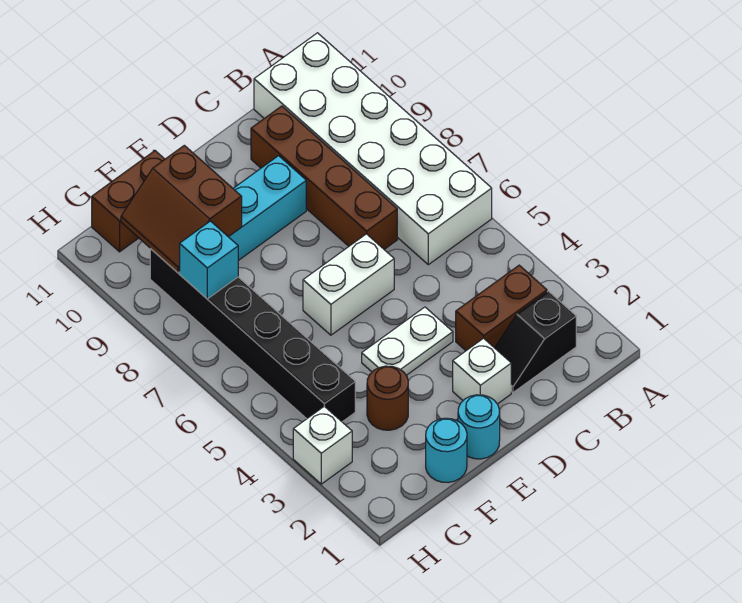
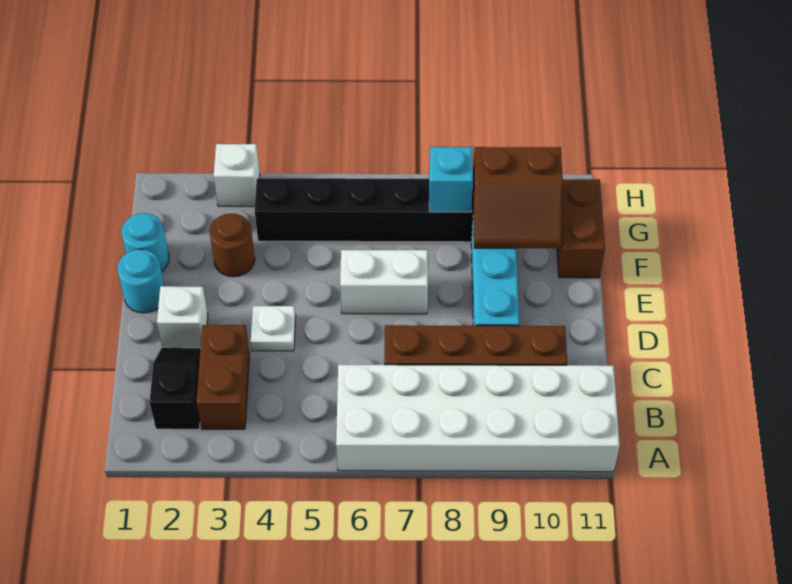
white 1x2 plate [362,307,453,375] -> white 1x1 plate [251,306,296,351]
white 1x2 brick [303,234,394,335] -> white 1x2 brick turned to [340,250,428,314]
brown 2x2 slope [121,145,242,273] -> brown 2x2 slope turned to [473,147,563,248]

